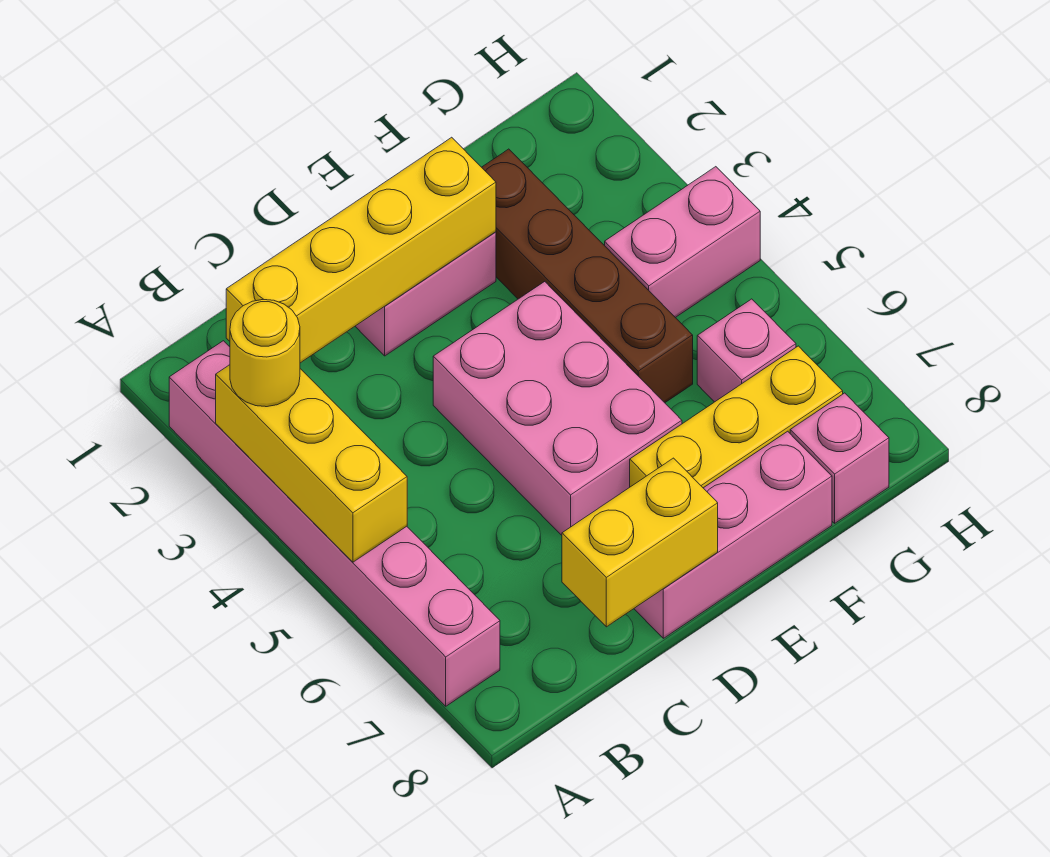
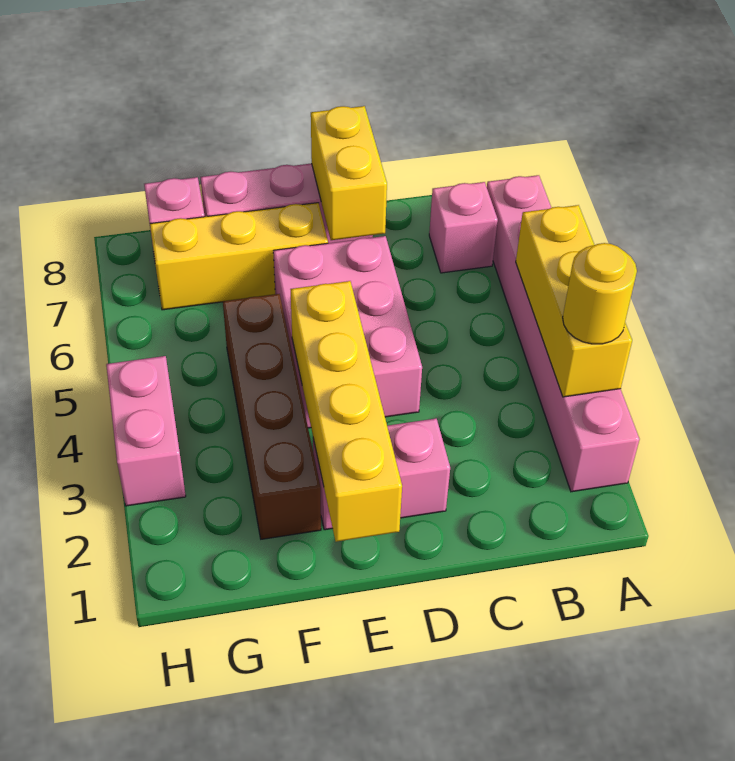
yellow 1x4 brick [226,137,496,363] -> yellow 1x4 brick turned to [291,281,402,542]
yellow 1x2 brick [562,458,718,627] -> yellow 1x2 brick turned to [311,106,387,240]
pink 1x2 brick [605,167,760,318] -> pink 1x2 brick turned to [106,356,186,506]
pink 1x1 brick [697,299,796,402] -> pink 1x1 brick moved to [429,182,498,273]

